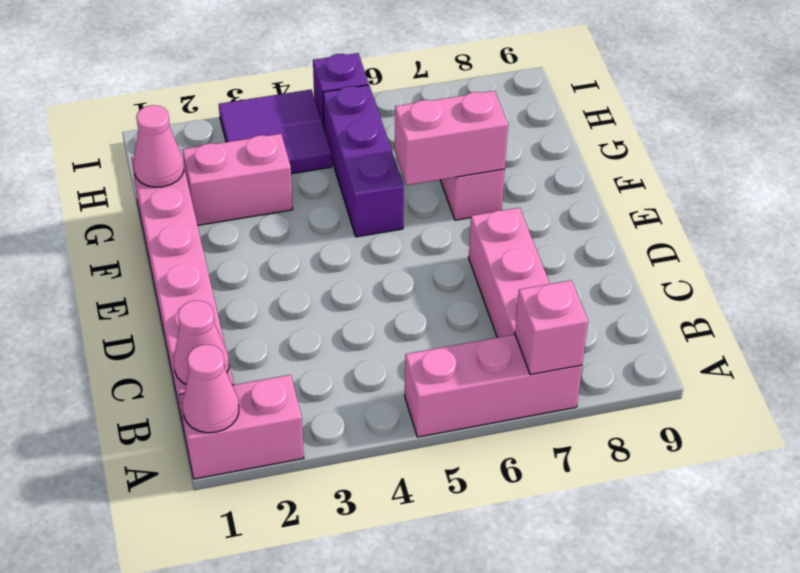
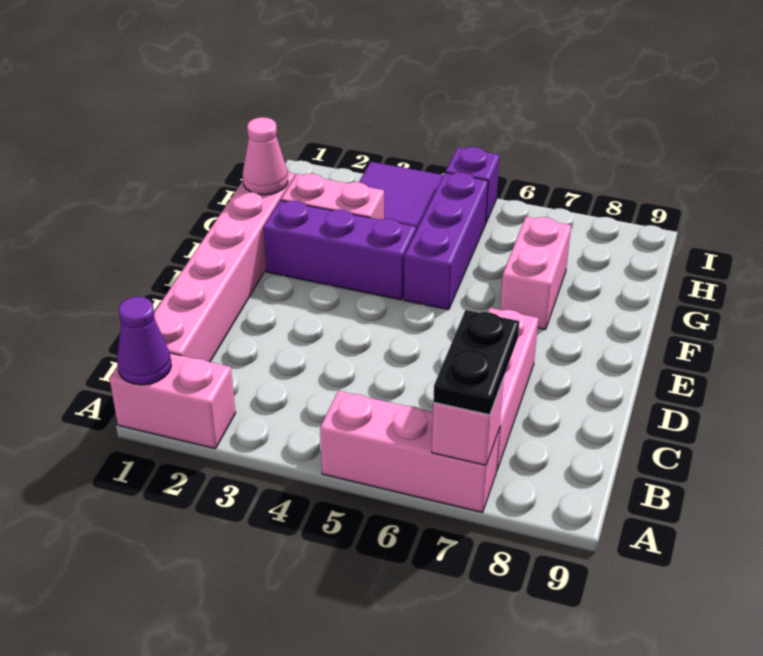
pink 1x1 cone [183,345,239,433] -> purple 1x1 cone [117,297,171,385]
none -> black 1x2 plate [433,310,519,415]
pink 1x1 cone [174,300,229,384] -> none
none -> purple 1x3 brick [263,200,416,300]
pink 1x2 brick [395,91,508,185] -> none

